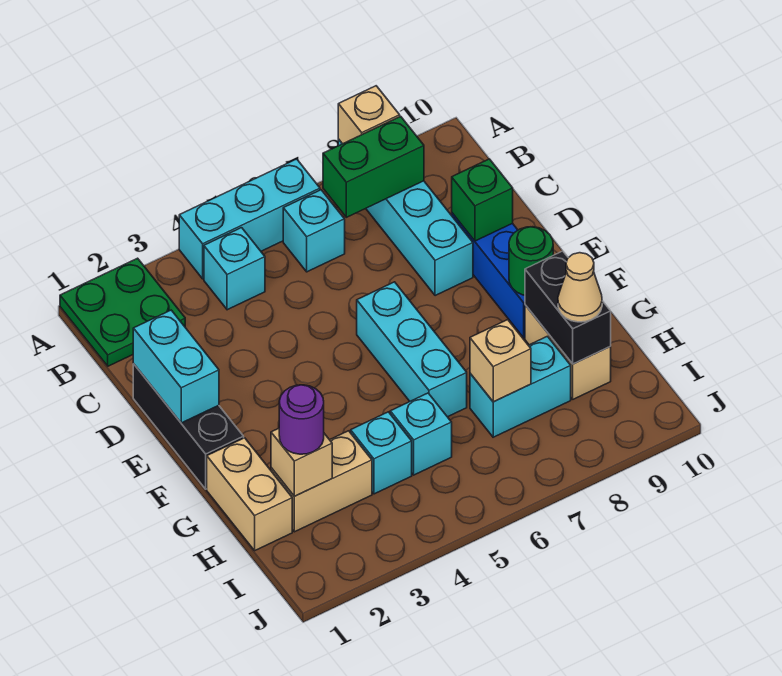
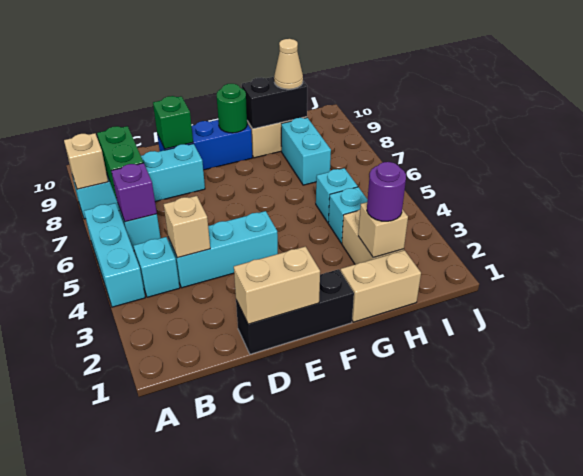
green 2x2 plate [60,258,185,366] -> none
none -> purple 1x1 brick [111,163,157,222]
cyan 1x2 brick [133,310,219,423] -> tan 1x2 brick [234,246,320,324]
cyan 1x3 brick [357,282,467,417] -> cyan 1x3 brick moved to [168,211,278,288]
tan 1x1 brick [470,320,531,402] -> tan 1x1 brick moved to [164,196,210,258]

